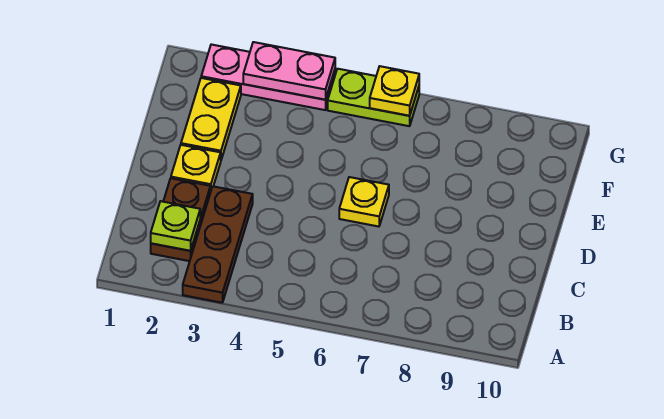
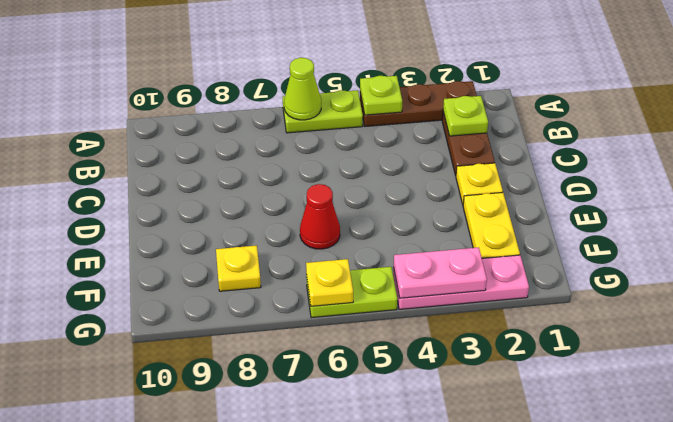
brown 1x3 plate [183,186,253,303] -> brown 1x3 plate turned to [360,81,477,126]
none -> lime 1x1 plate [360,76,402,115]
none -> lime 1x2 plate [283,90,363,133]
none -> lime 1x1 cone [284,58,321,120]
yellow 1x1 plate [339,177,389,227] -> yellow 1x1 plate moved to [216,246,261,291]
none -> red 1x1 cone [300,184,340,249]

